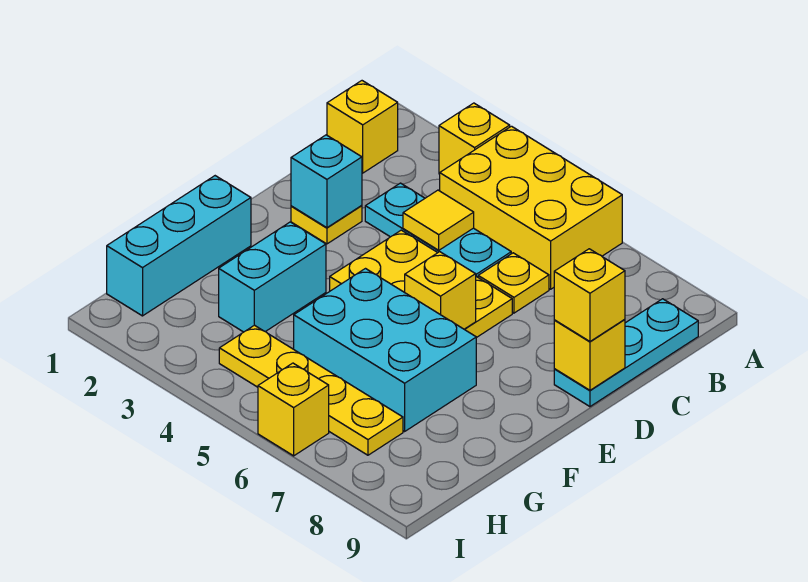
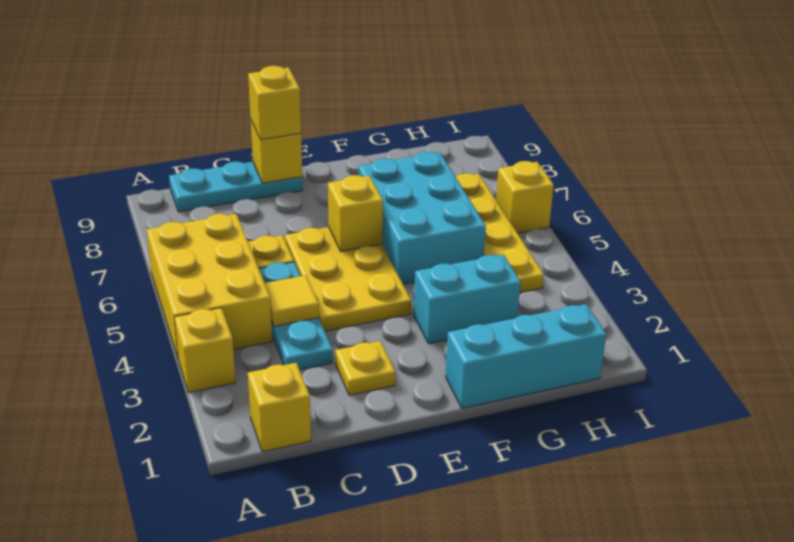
cyan 1x1 brick [291,135,362,228] -> none

